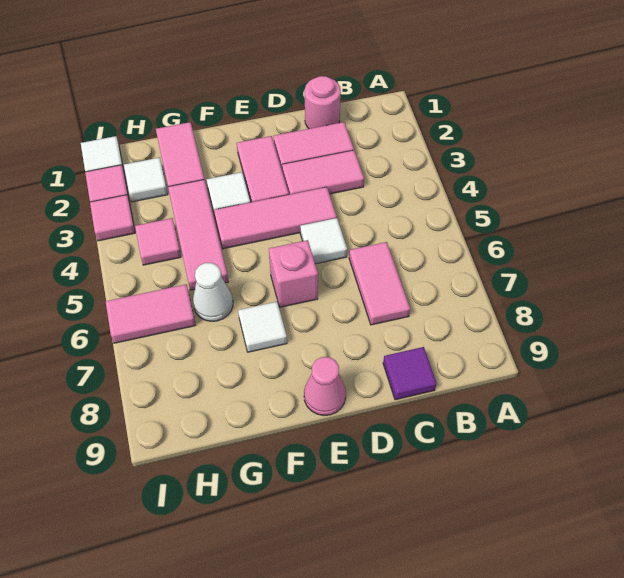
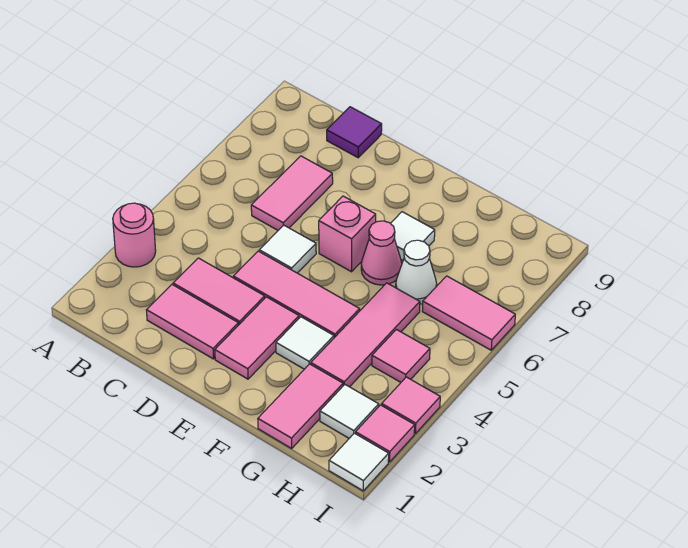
pink 1x1 round brick [305,76,341,129] -> pink 1x1 round brick moved to [113,203,156,267]
pink 1x1 cone [304,357,346,416] -> pink 1x1 cone moved to [361,221,402,285]

